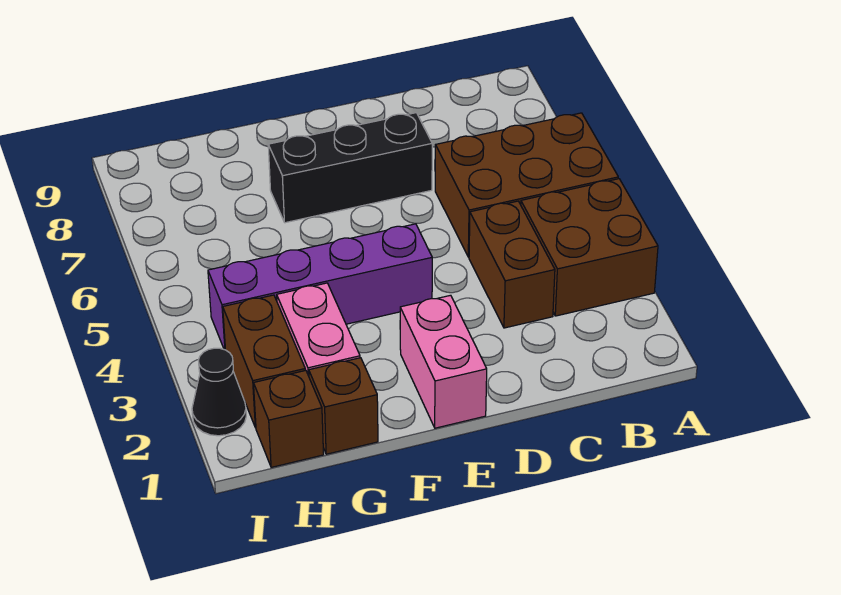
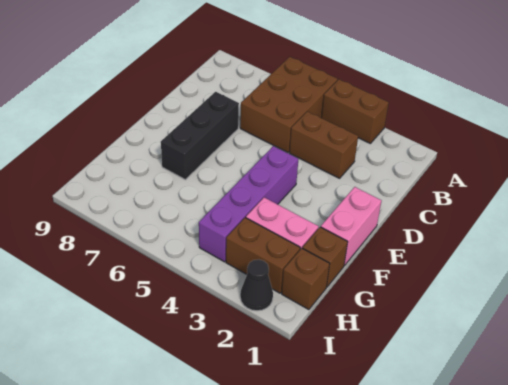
brown 2x2 brick [521,179,658,316] -> brown 1x2 brick [322,79,389,143]
pink 1x2 brick [400,295,487,428] -> pink 1x2 brick turned to [321,187,382,266]

